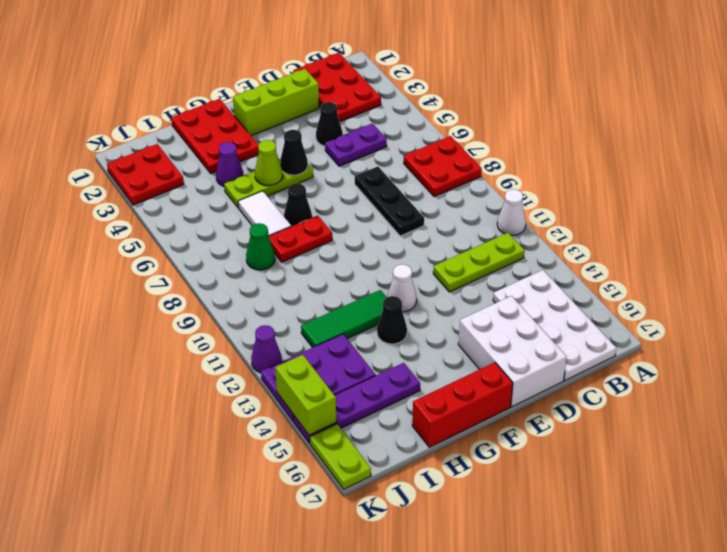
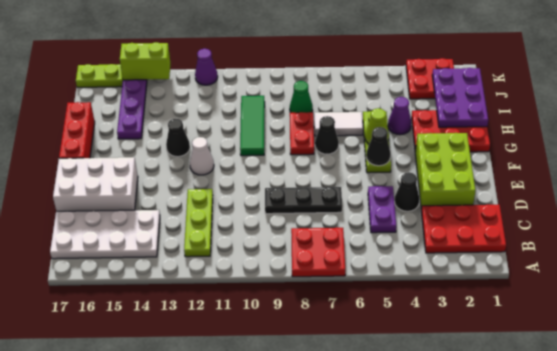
white 1x1 cone [497,189,526,235] -> none
lime 1x3 brick [233,69,319,136] -> lime 2x3 brick [415,133,475,211]
green 1x3 tile [301,290,387,348] -> green 1x3 tile moved to [240,96,265,156]
purple 2x3 plate [261,334,376,421] -> purple 2x3 plate moved to [432,68,488,127]

